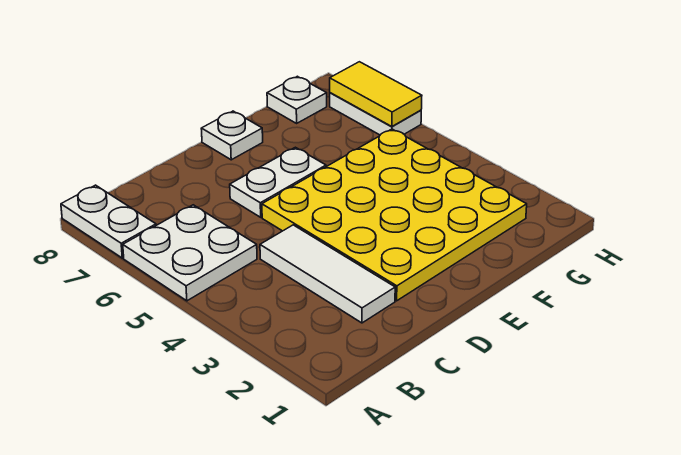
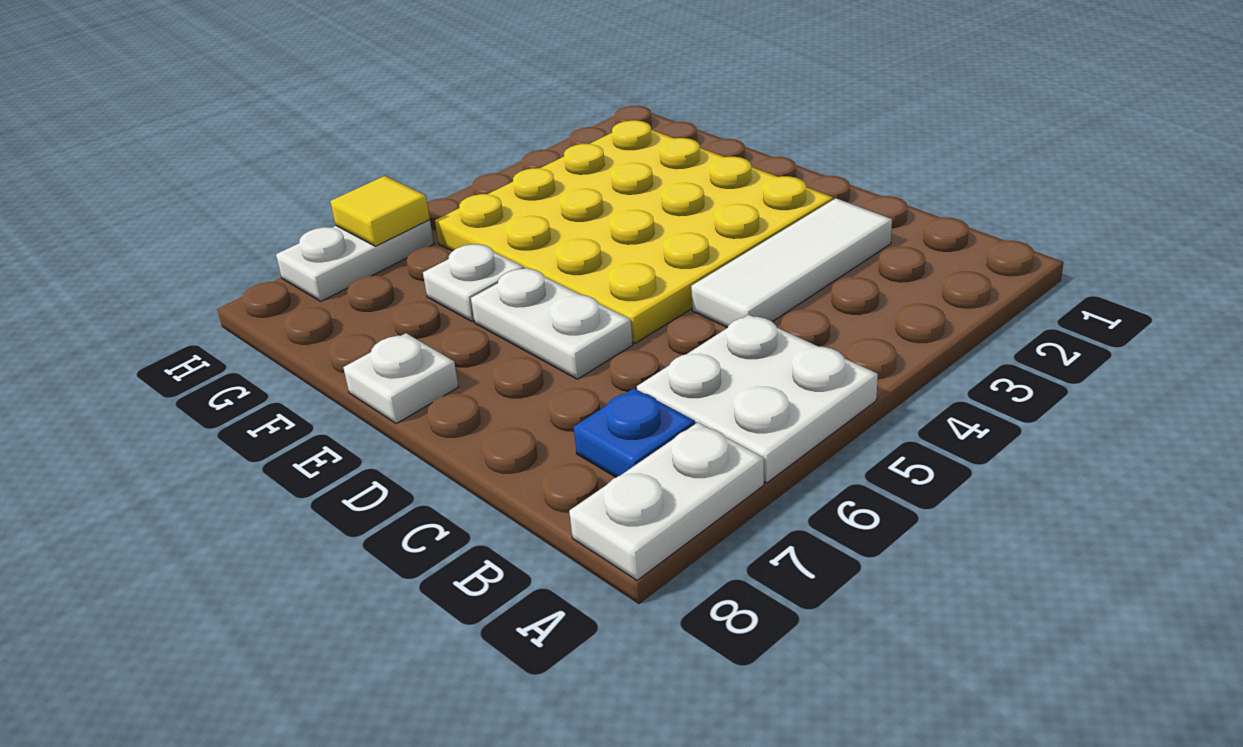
none -> blue 1x1 plate [574,388,695,477]
white 1x1 plate [267,76,327,123] -> white 1x1 plate moved to [423,244,524,322]
yellow 1x2 tile [330,62,422,127] -> yellow 1x1 tile [330,176,430,246]

